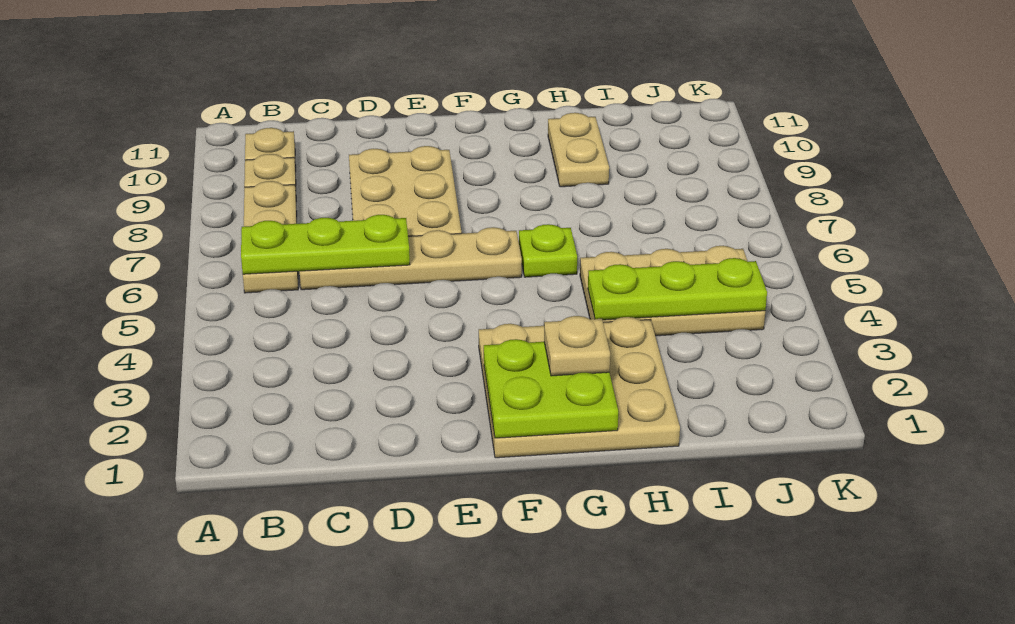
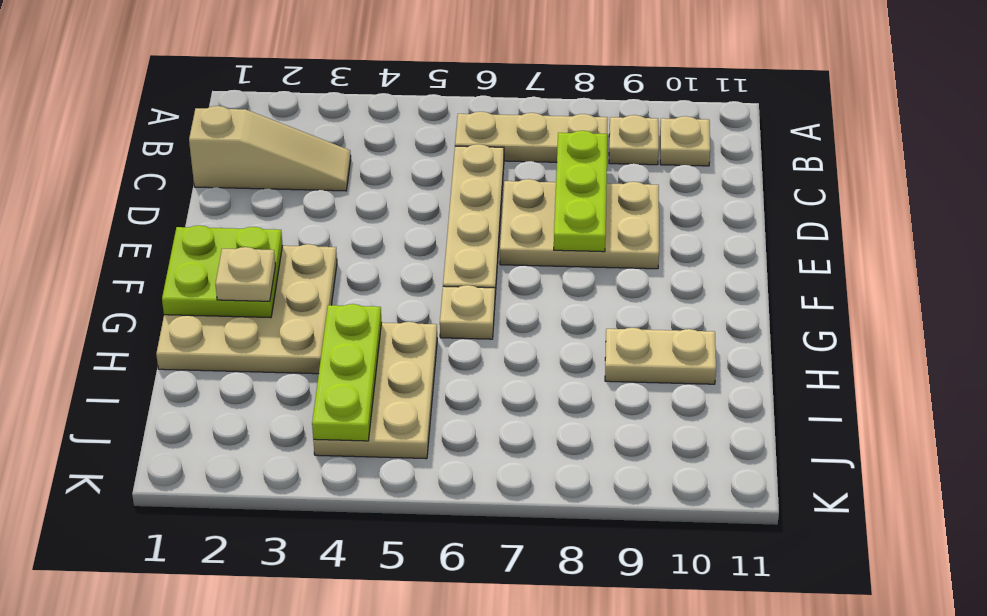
lime 1x3 plate [241,215,410,274] -> lime 1x3 plate moved to [554,131,607,252]
none -> tan 1x3 slope [189,106,351,191]
lime 1x1 plate [519,224,577,277] -> tan 1x1 plate [440,285,495,339]

